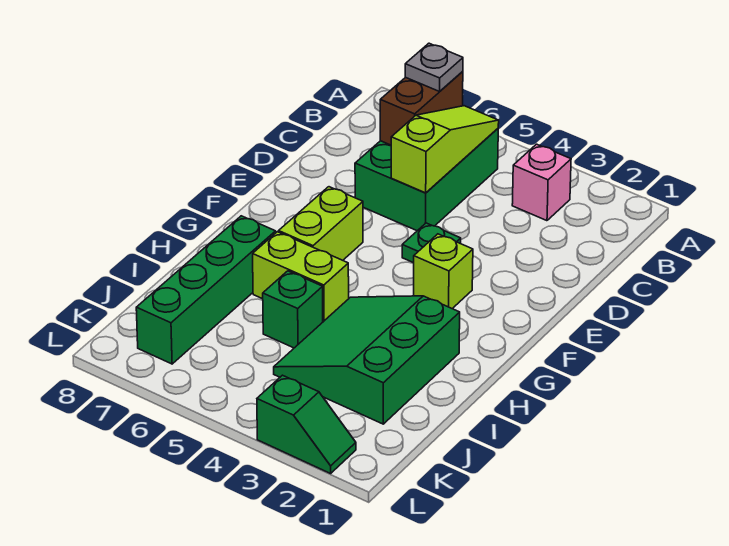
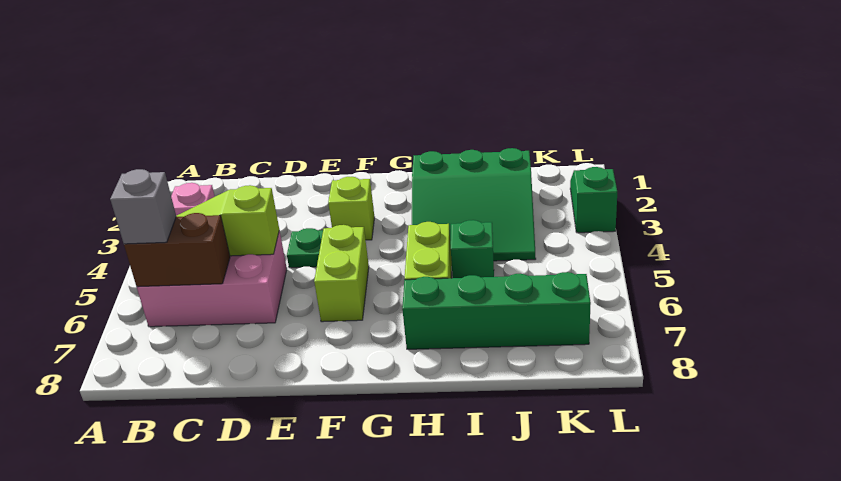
green 2x3 brick [355,129,498,231] -> pink 2x3 brick [137,230,287,327]
grey 1x1 plate [405,43,463,92] -> grey 1x1 brick [110,169,176,244]
lime 1x2 brick [279,187,363,260] -> lime 1x2 brick turned to [314,225,369,322]

